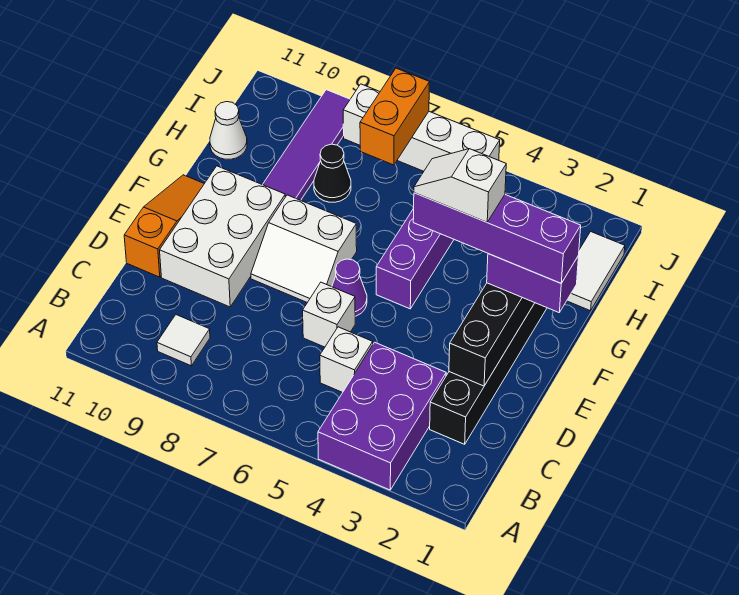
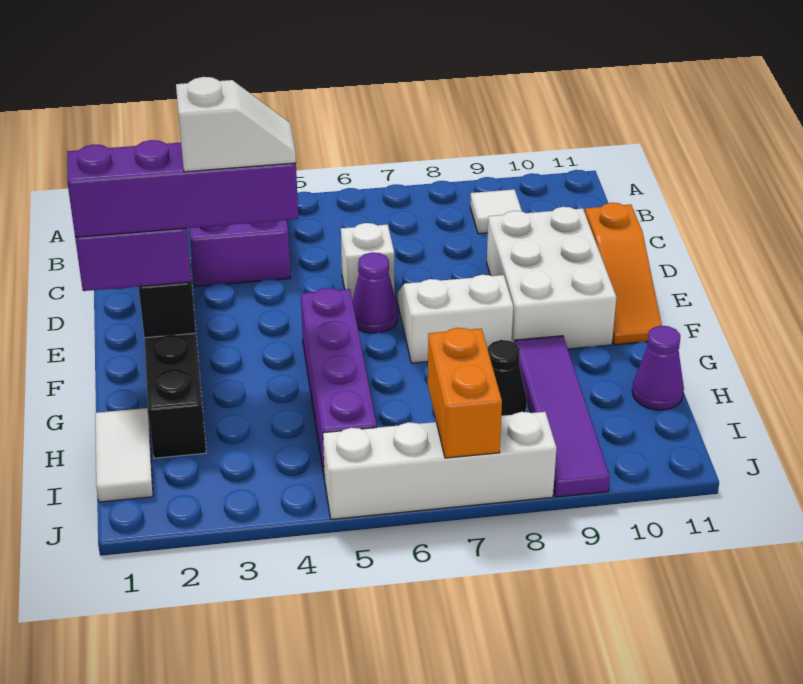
white 1x1 brick [320,327,373,393] -> none
white 1x1 cone [210,102,247,159] -> purple 1x1 cone [632,326,684,410]

